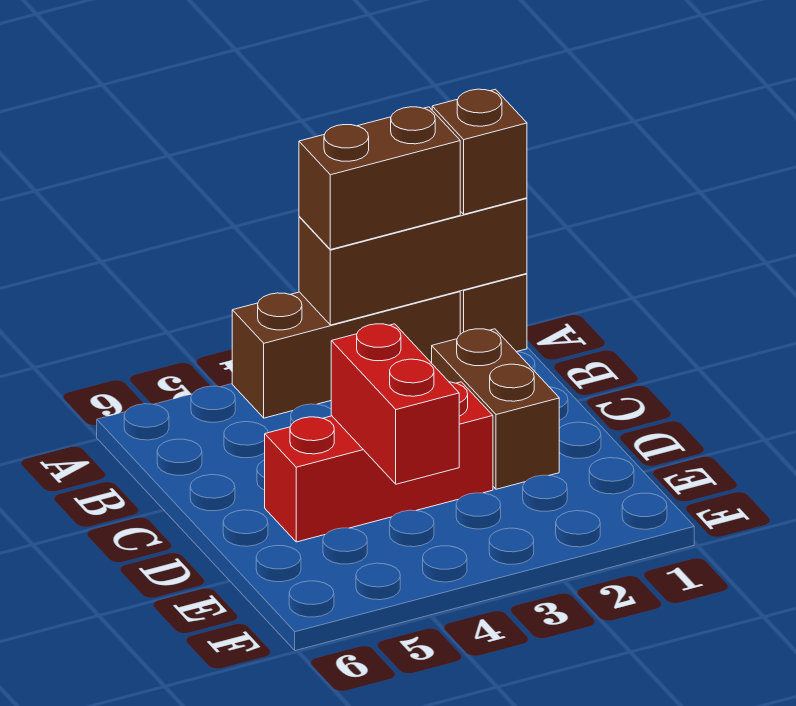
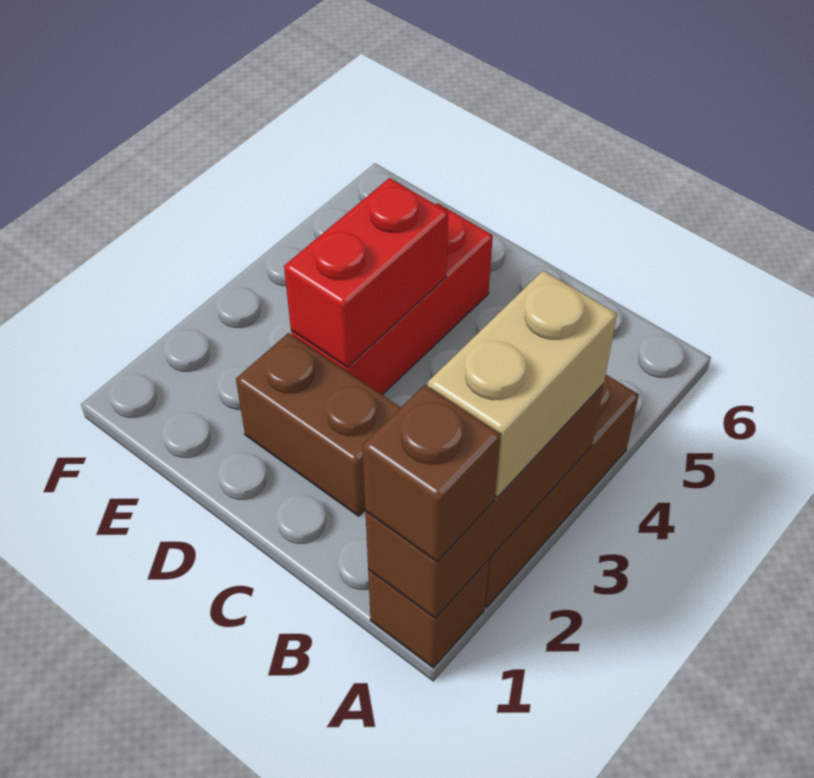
brown 1x2 brick [299,107,460,250] -> tan 1x2 brick [428,271,617,497]
red 1x2 brick [331,324,459,484] -> red 1x2 brick turned to [284,178,448,367]

